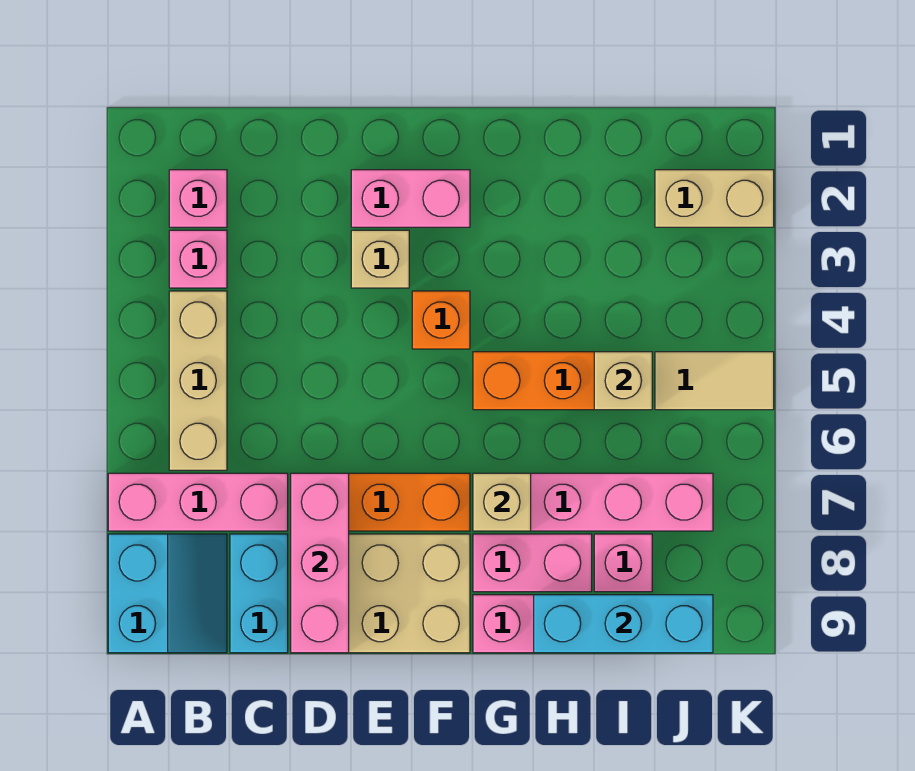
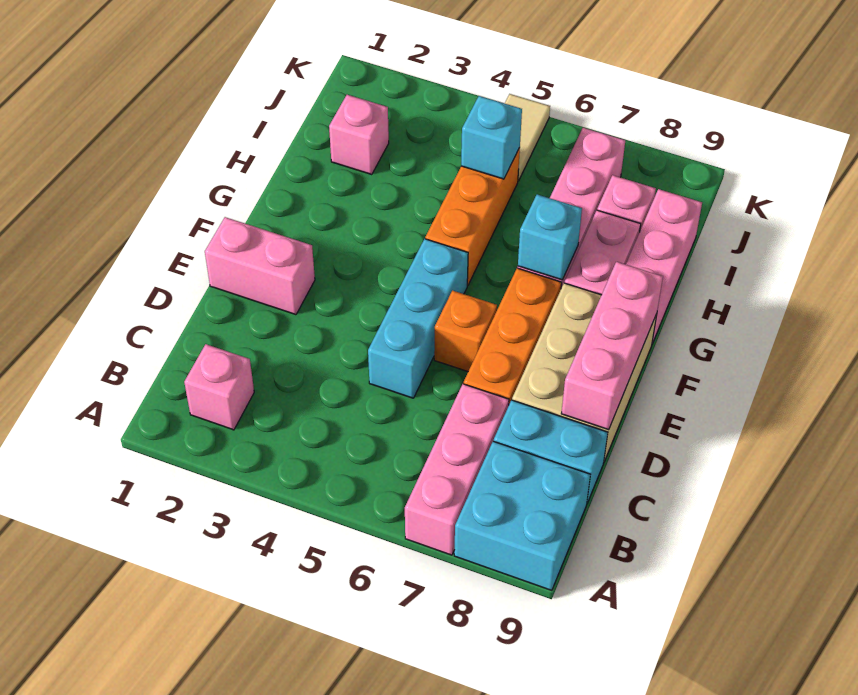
cyan 2x2 slope [108,534,227,653] -> cyan 2x2 brick [454,441,590,590]
pink 1x1 brick [169,230,227,288] -> pink 1x1 brick moved to [329,95,389,175]
tan 1x3 brick [169,291,227,470] -> none
pink 1x3 brick [291,473,349,653] -> pink 1x3 brick turned to [561,262,663,430]
pink 1x2 brick [351,170,470,227] -> pink 1x2 brick turned to [205,217,315,315]
tan 1x1 brick [351,230,409,288] -> none
orange 1x1 brick [412,291,470,349] -> orange 1x1 brick moved to [434,291,497,372]
tan 1x1 brick [473,473,531,531] -> cyan 1x1 brick [518,194,582,280]
cyan 1x3 brick [534,595,713,653] -> cyan 1x3 brick moved to [368,239,468,398]
tan 1x1 brick [594,352,652,410] -> cyan 1x1 brick [461,96,522,179]
tan 1x2 brick [655,170,774,227] -> none

